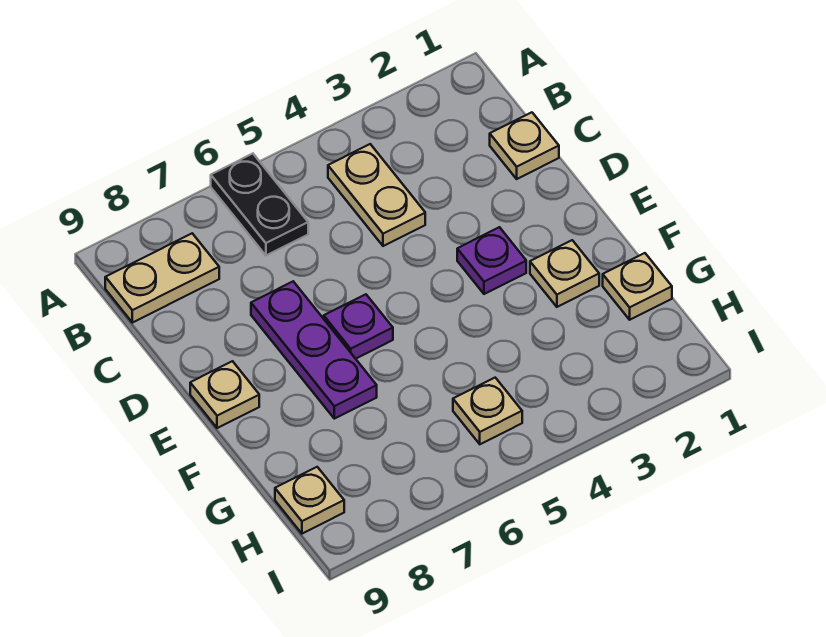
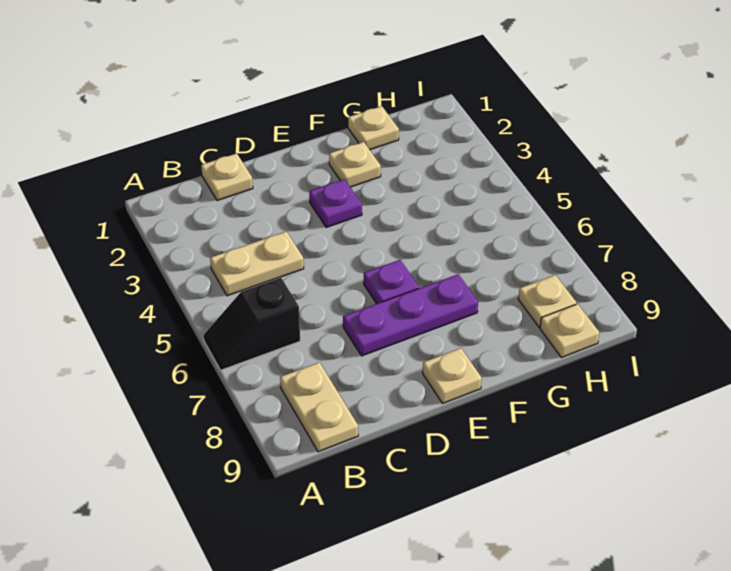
black 1x2 plate [211,154,308,255] -> black 1x2 slope [204,278,300,370]
tan 1x1 plate [453,378,522,444] -> tan 1x1 plate moved to [518,275,576,327]

